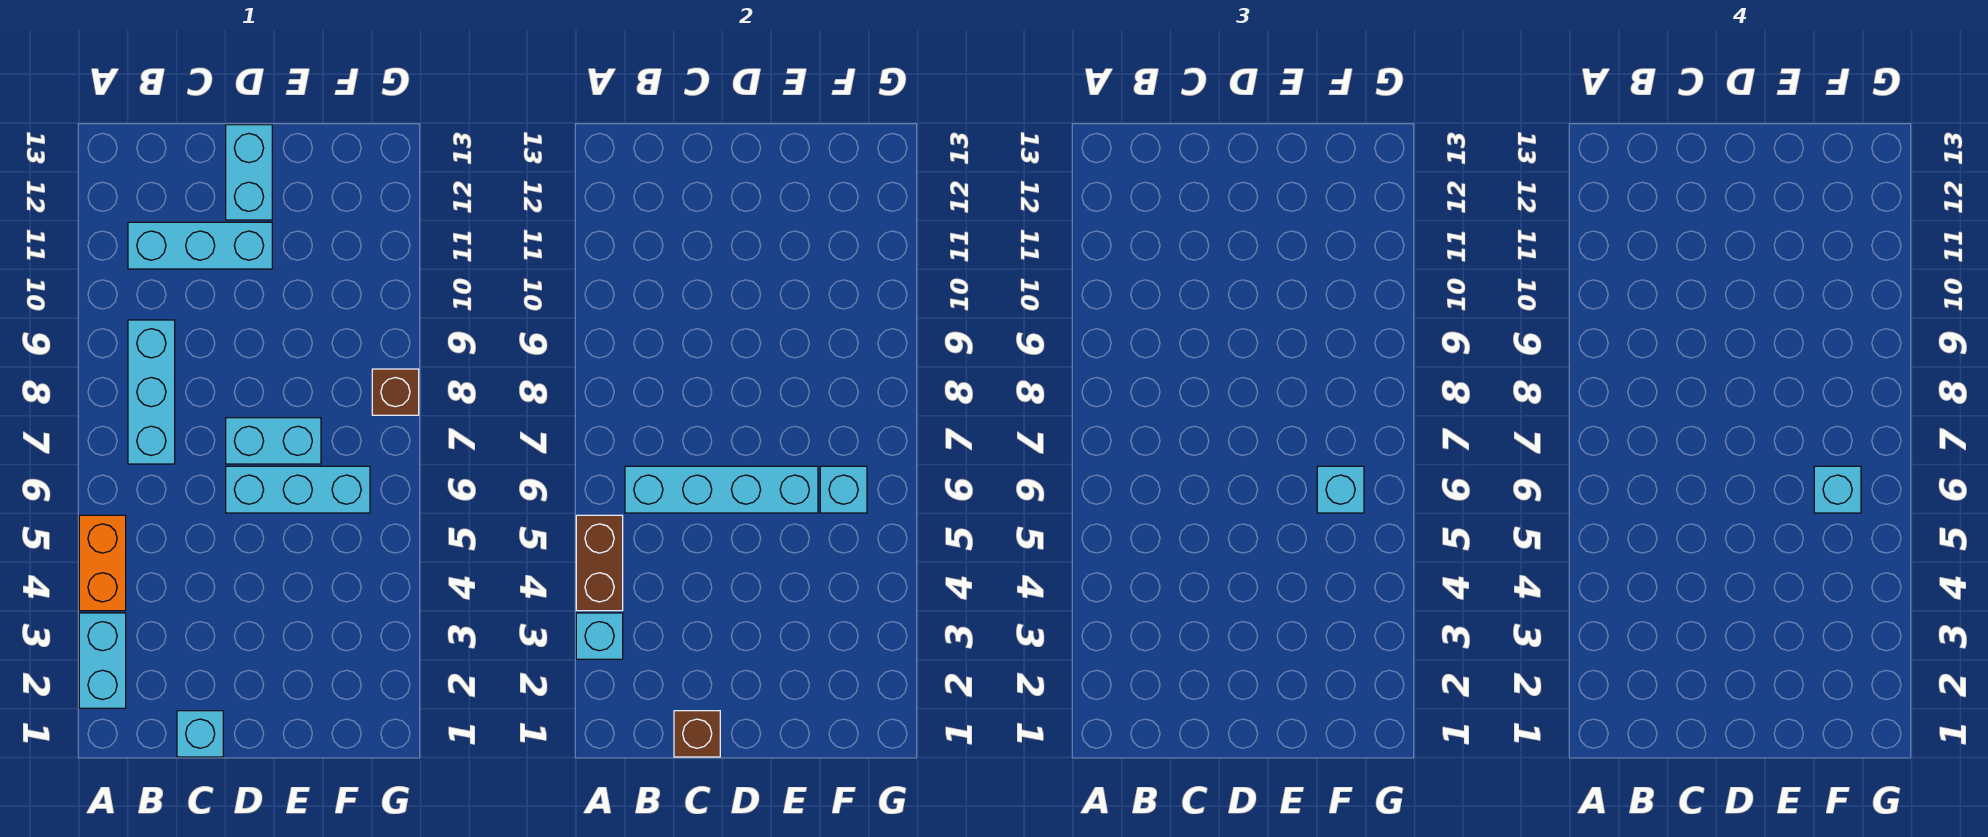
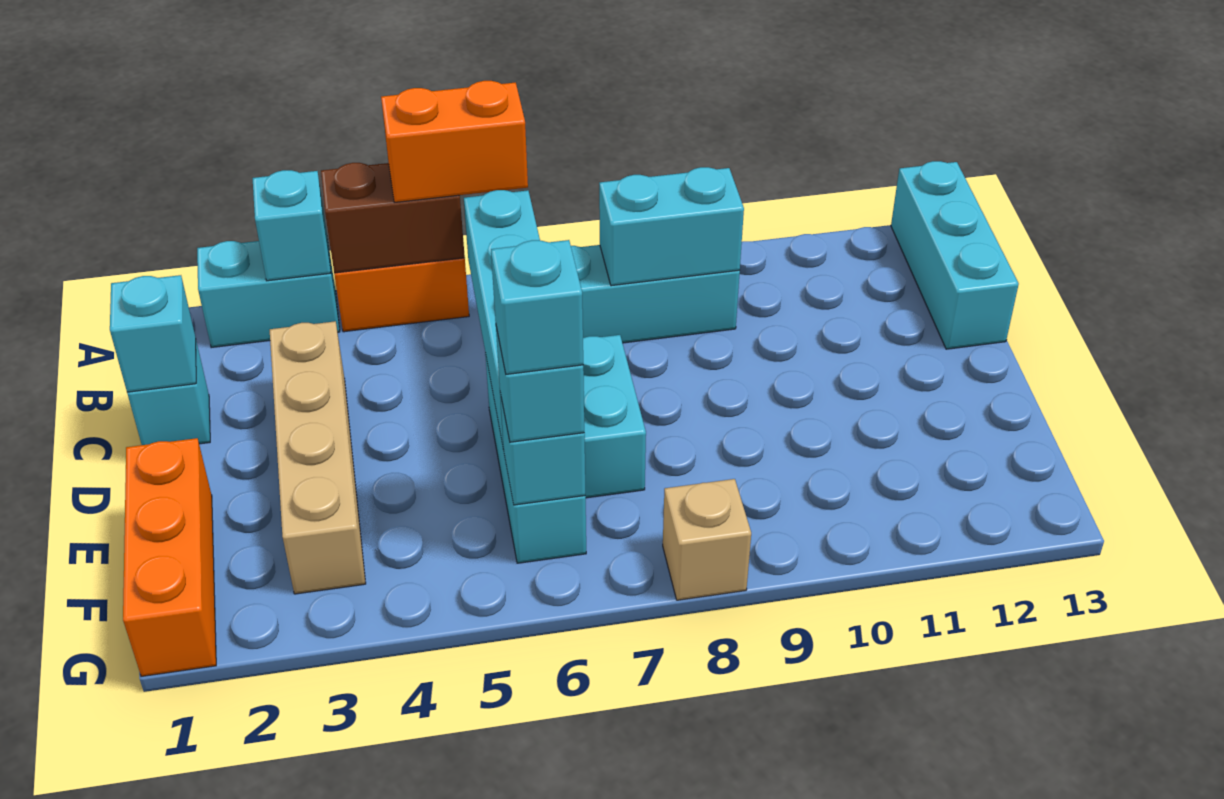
none -> orange 1x2 brick [381,81,528,202]
cyan 1x3 brick [128,222,272,269] -> cyan 1x3 brick moved to [891,161,1019,349]
brown 1x1 brick [674,711,720,757] -> cyan 1x1 brick [110,275,196,392]
none -> tan 1x4 brick [270,321,366,594]
cyan 1x2 brick [226,125,272,220] -> cyan 1x2 brick moved to [599,167,744,286]
none -> orange 1x3 brick [123,438,216,676]
brown 1x1 brick [372,369,419,415] -> tan 1x1 brick [663,479,751,600]

